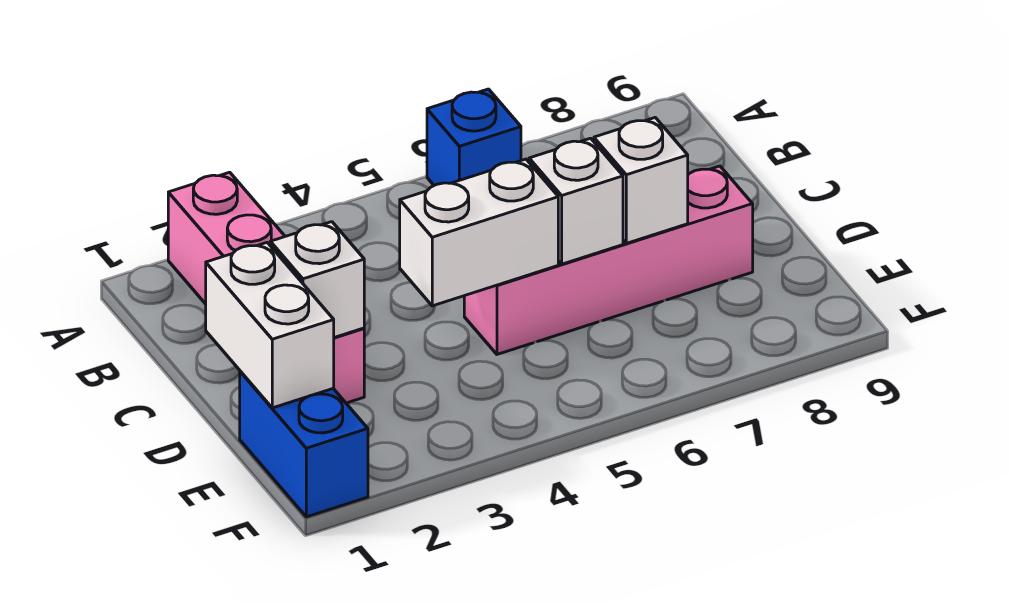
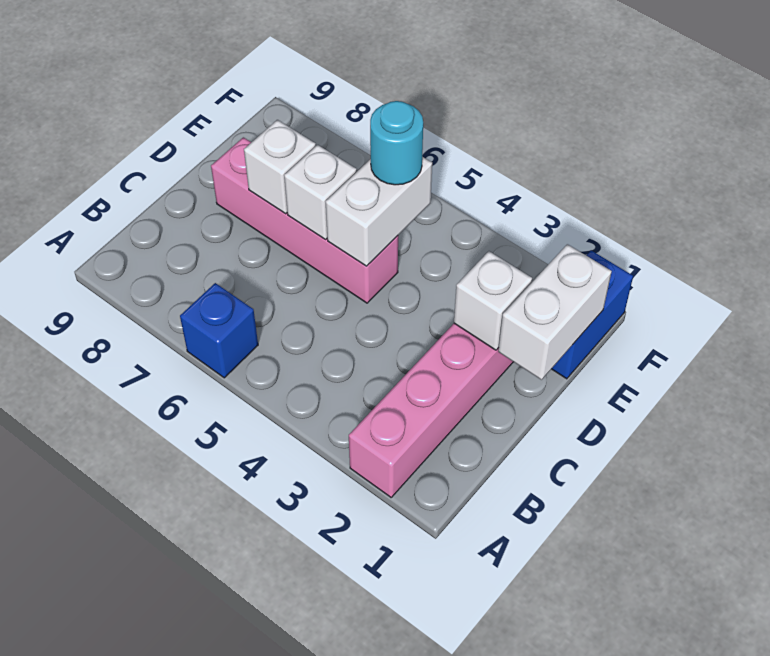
white 1x2 brick [400,159,558,306] -> white 1x2 brick turned to [325,157,432,266]
none -> cyan 1x1 round brick [370,101,423,185]

